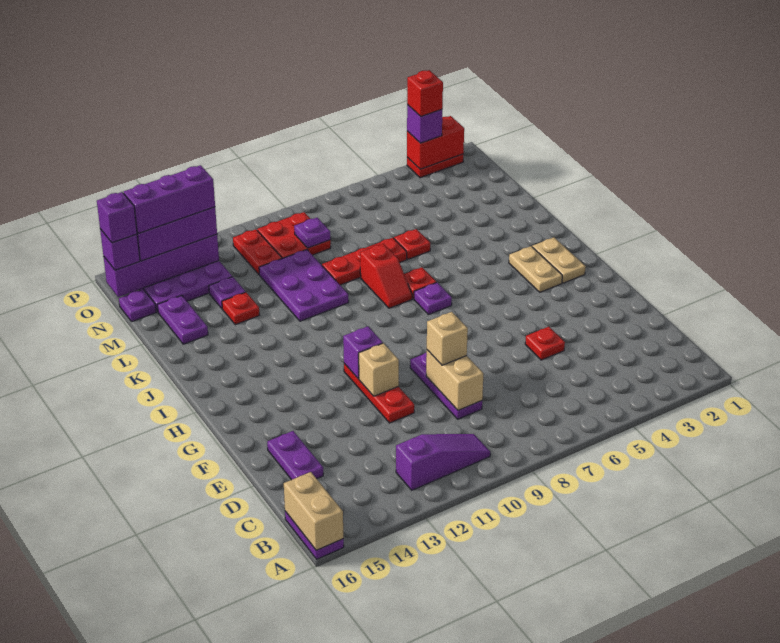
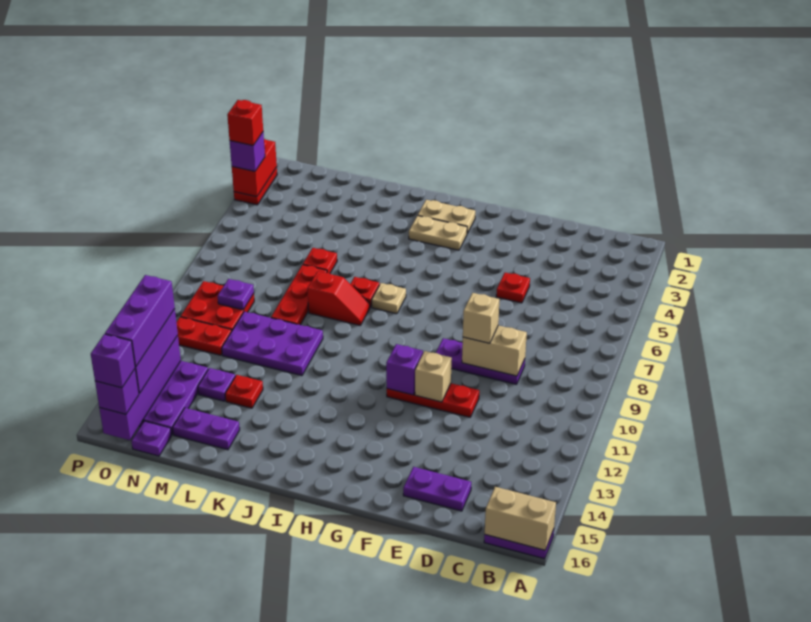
purple 1x3 slope [396,434,490,490] -> none
purple 1x1 plate [414,283,452,315] -> tan 1x1 plate [371,283,406,314]

